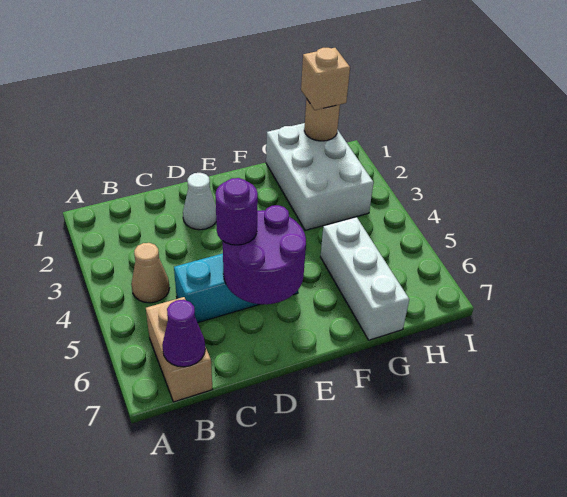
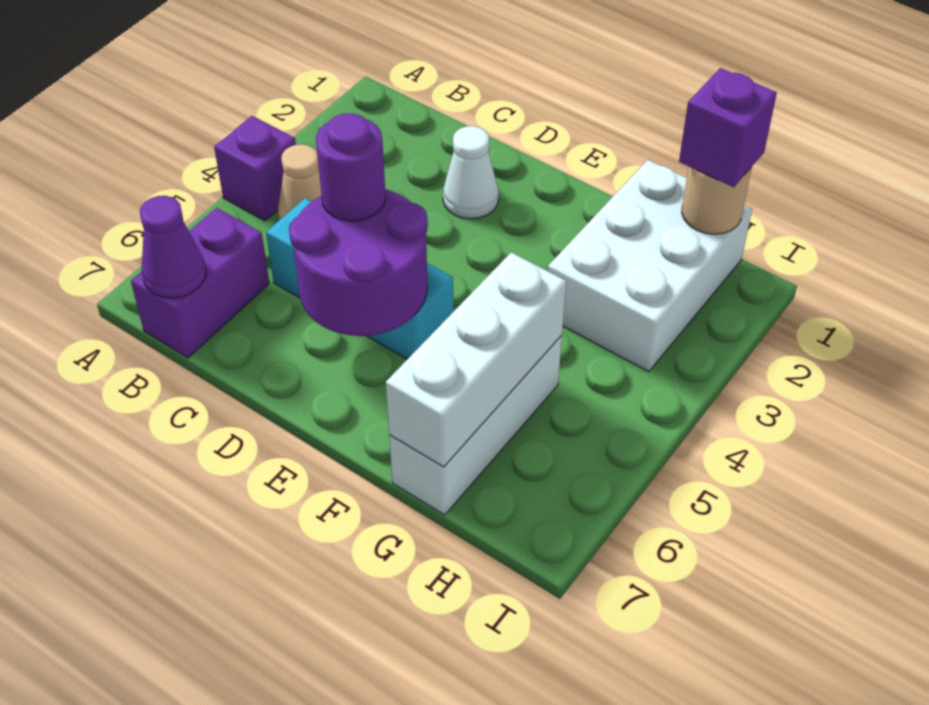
none -> purple 1x1 brick [214,116,296,221]
tan 1x2 brick [146,297,212,402] -> purple 1x2 brick [131,208,269,358]
none -> white 1x3 brick [386,252,566,467]
tan 1x1 brick [301,48,350,110] -> purple 1x1 brick [679,68,777,187]

